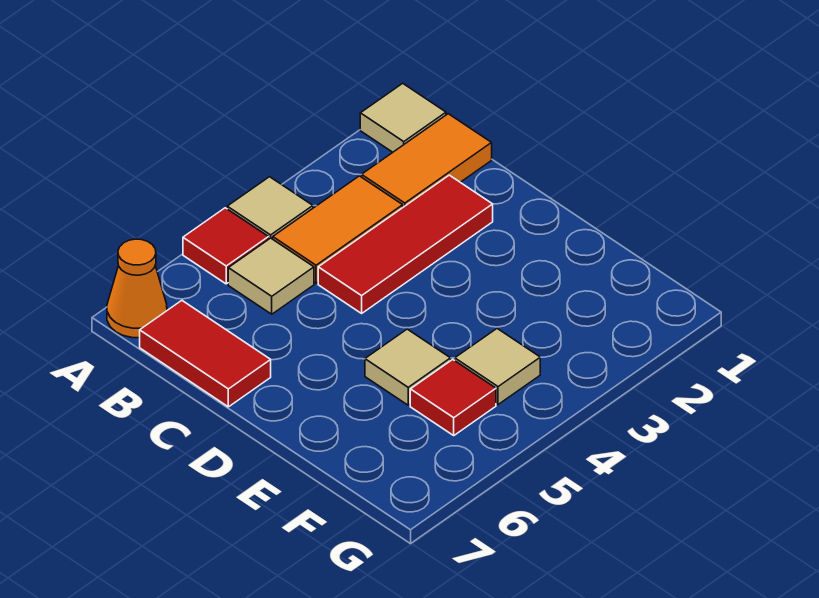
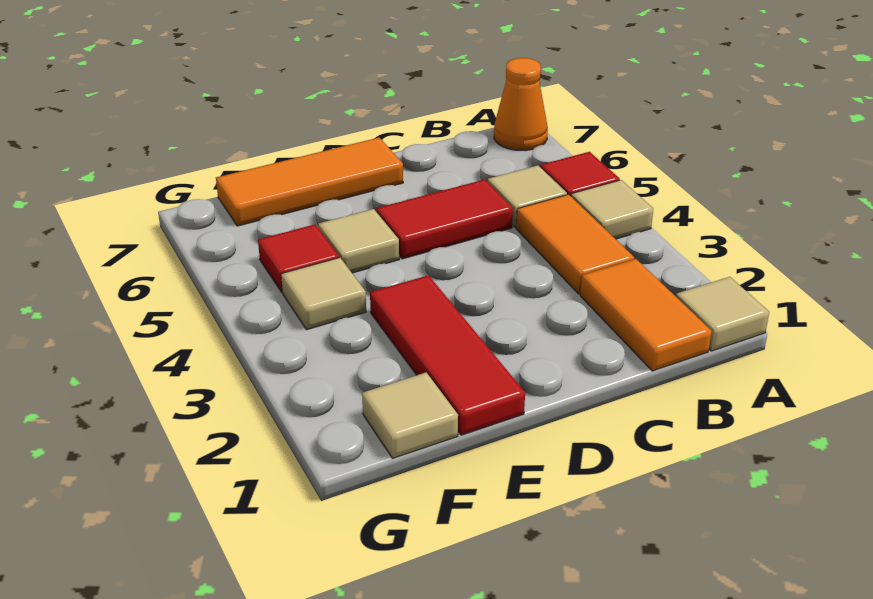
red 1x2 tile [140,301,271,407] -> red 1x2 tile moved to [376,179,513,259]
red 1x3 tile [318,175,493,313] -> red 1x3 tile moved to [370,275,525,435]
none -> orange 1x3 tile [216,137,403,226]
none -> tan 1x1 tile [362,372,458,458]

